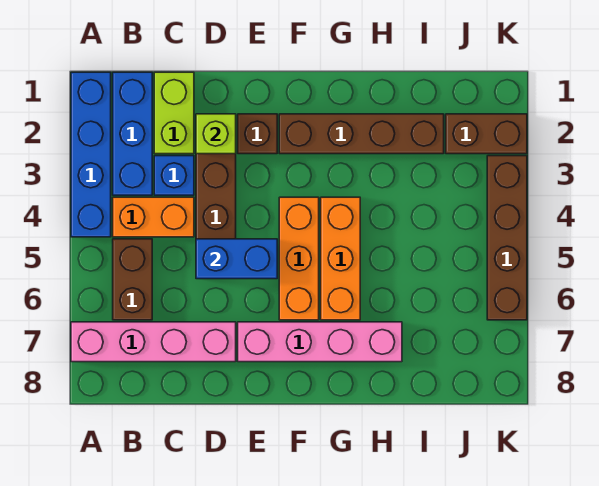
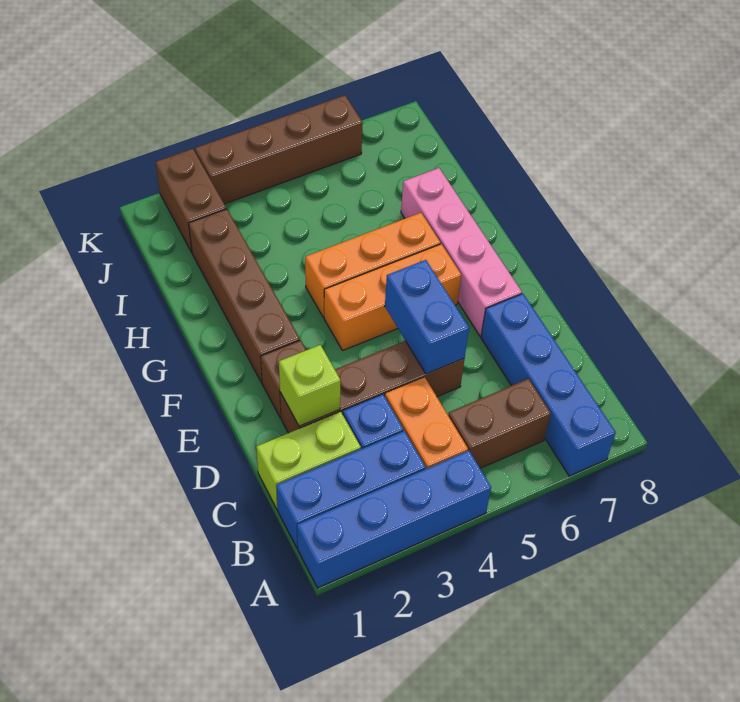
pink 1x4 brick [71,322,236,362] -> blue 1x4 brick [481,294,616,476]

